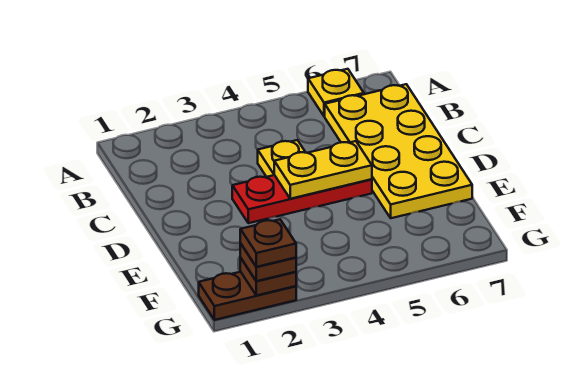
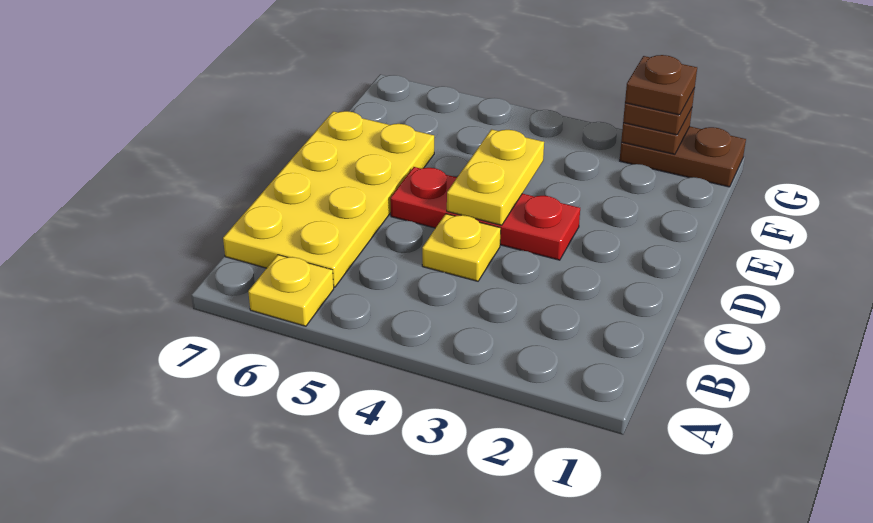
yellow 1x2 plate [274,141,372,199] -> yellow 1x2 plate turned to [447,129,544,225]

